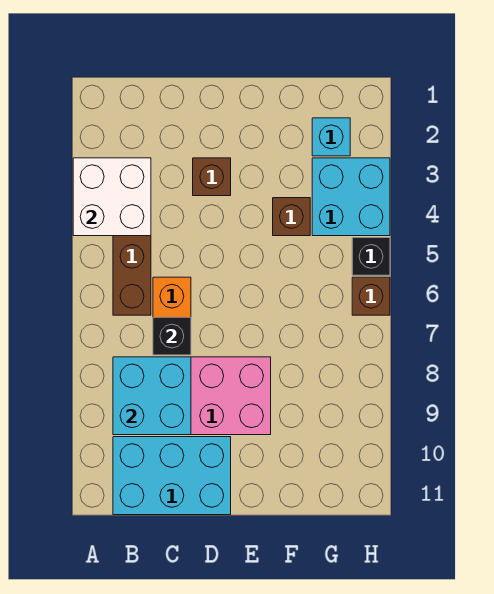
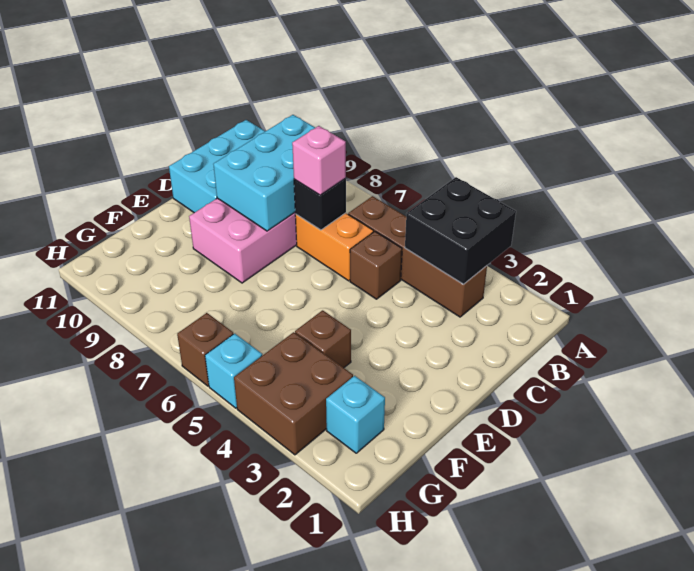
white 2x2 brick [73,158,151,236] -> black 2x2 brick [405,177,516,284]
cyan 2x2 brick [113,357,191,435] -> cyan 2x3 brick [213,115,315,231]
none -> pink 1x1 brick [292,126,346,195]
brown 1x1 brick [193,158,231,196] -> brown 1x1 brick moved to [350,231,402,299]
cyan 2x2 brick [312,158,390,236] -> brown 2x2 brick [234,332,353,455]
black 1x1 brick [352,238,390,275] -> cyan 1x1 brick [205,334,262,408]

